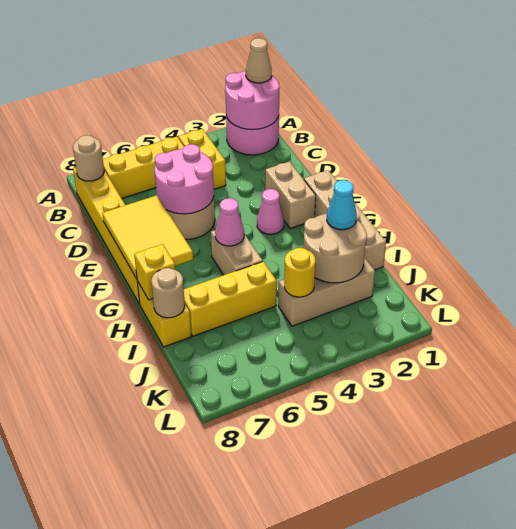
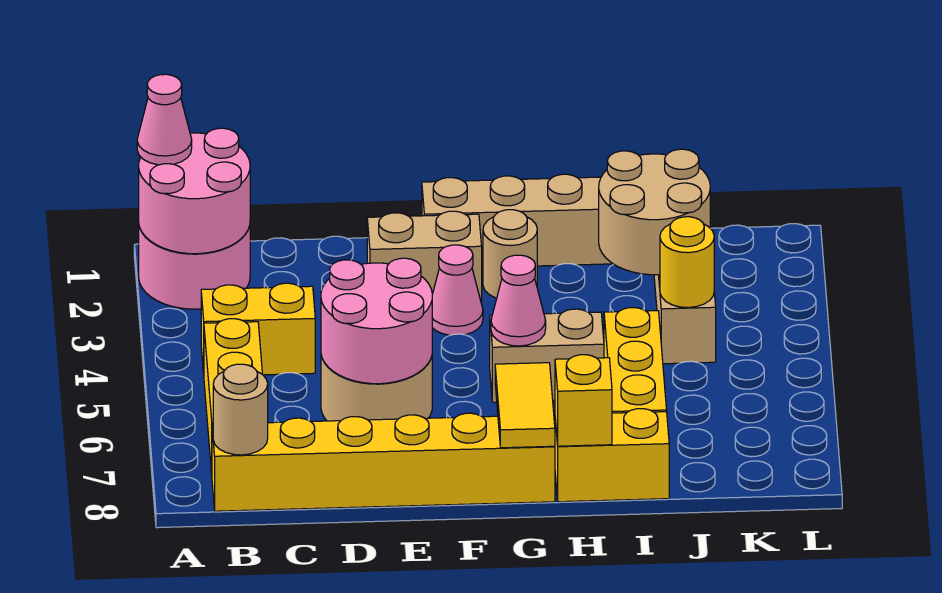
tan 1x1 cone [246,38,272,83] -> pink 1x1 cone [137,74,192,165]
yellow 2x3 tile [102,195,193,279] -> yellow 1x2 tile [495,363,555,448]
cyan 1x1 cone [327,180,357,230] -> none
tan 1x1 round brick [151,268,185,318] -> tan 1x1 round brick moved to [483,210,537,298]

